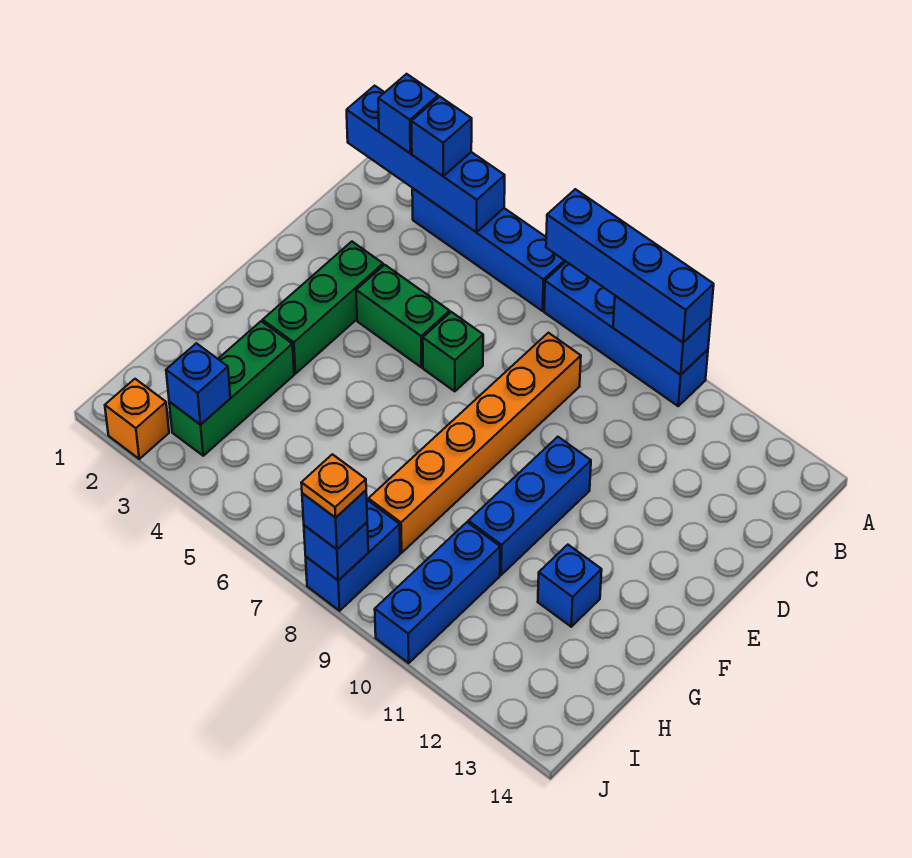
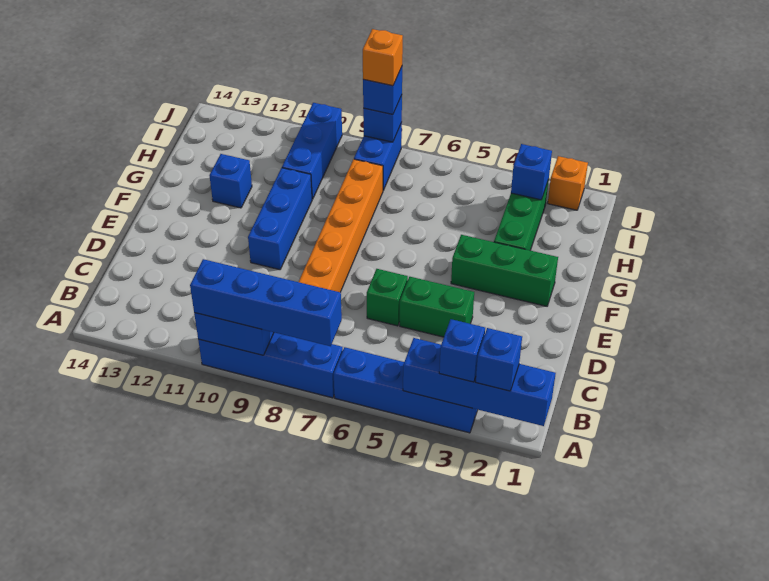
green 1x3 brick [263,242,383,374] -> green 1x3 brick turned to [451,235,558,306]
orange 1x1 plate [301,454,366,518] -> orange 1x1 brick [363,29,403,86]

